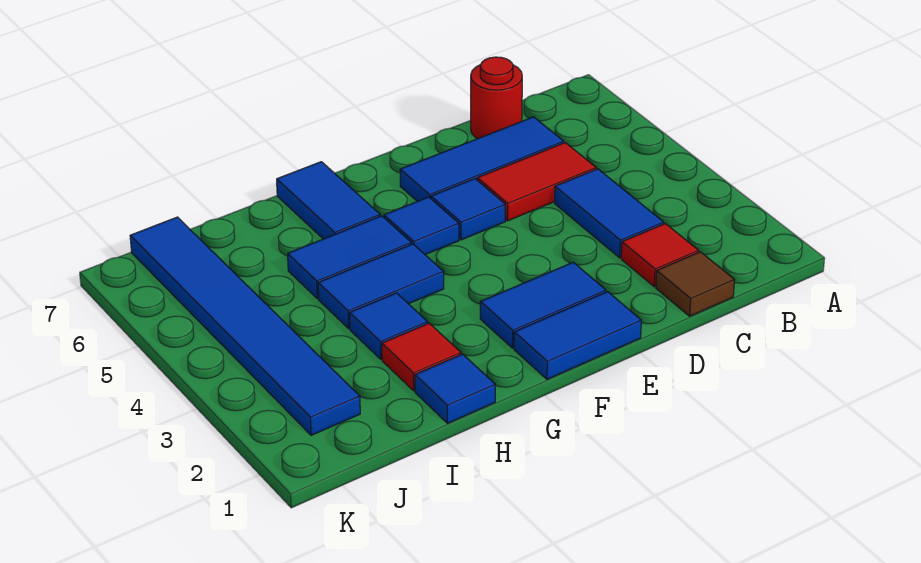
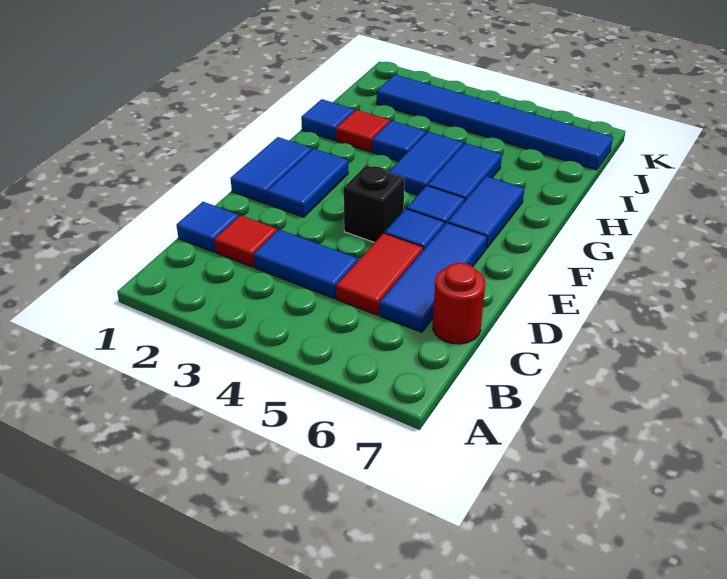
brown 1x1 tile [656,252,734,316] -> blue 1x1 tile [177,202,239,252]
none -> black 1x1 brick [344,165,405,243]
blue 1x2 tile [277,162,380,239] -> blue 1x2 tile turned to [447,176,524,249]

